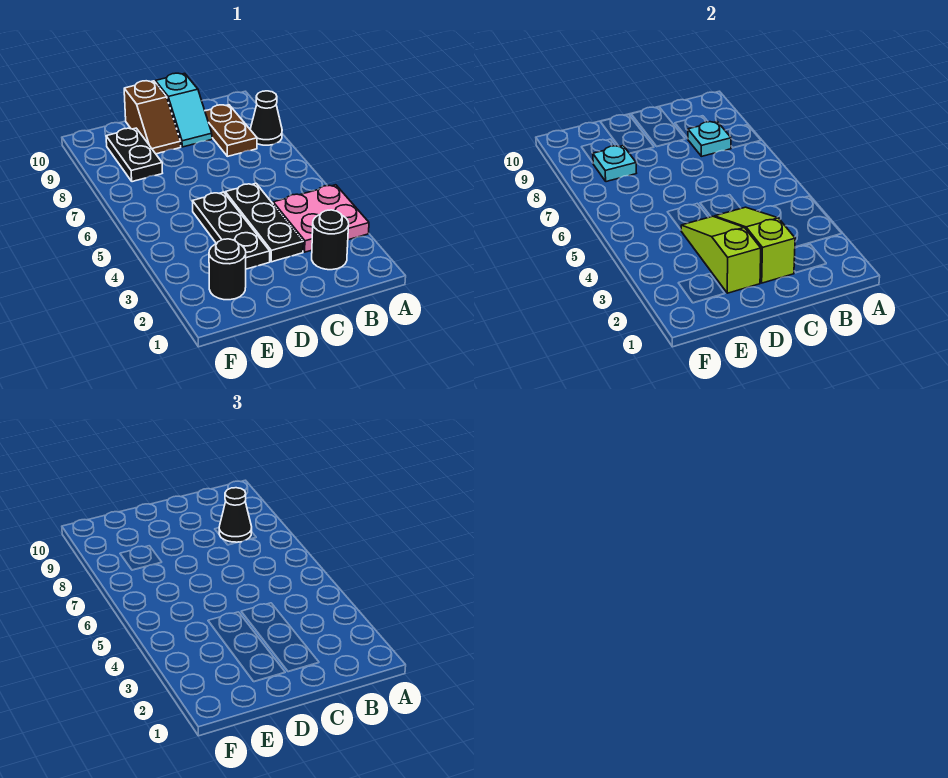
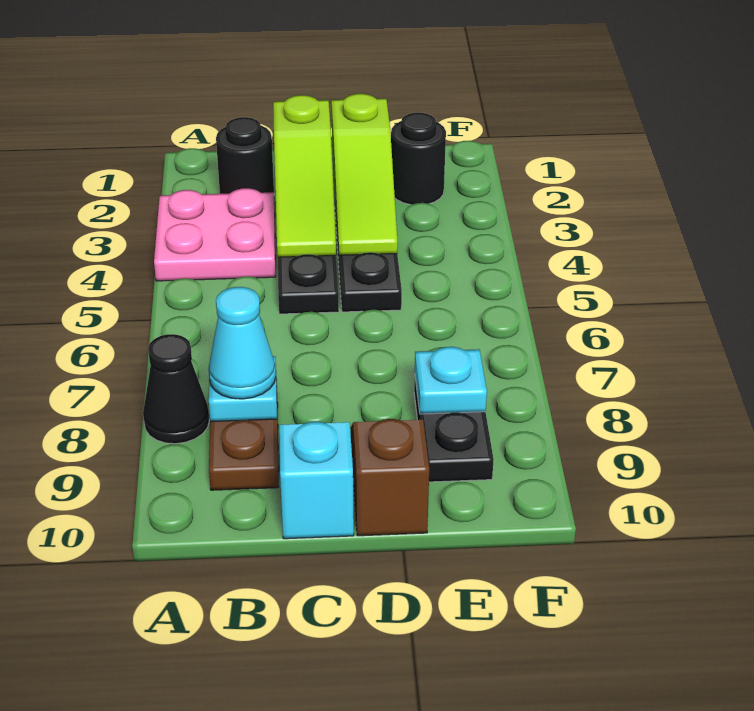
black 1x1 cone [219,488,252,542] -> cyan 1x1 cone [209,287,276,399]

